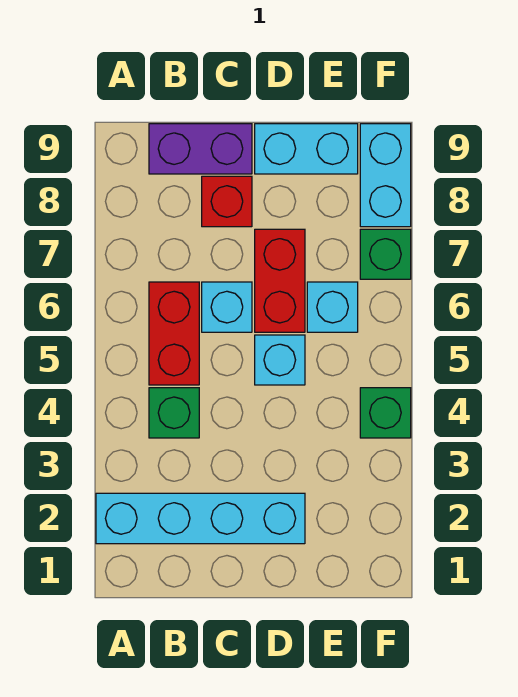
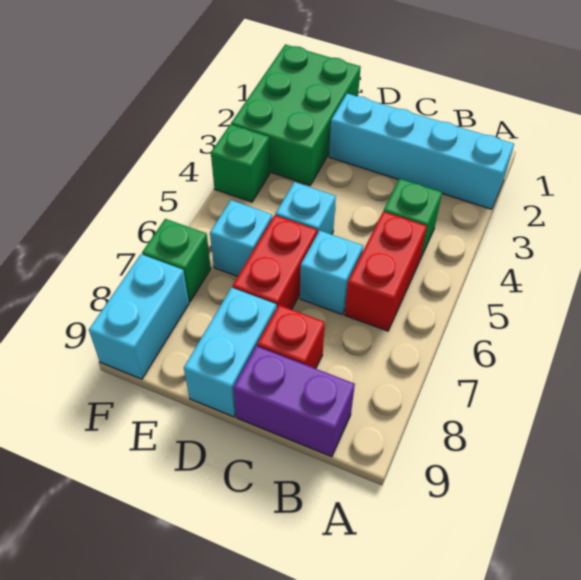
cyan 1x2 brick [255,124,358,174] -> cyan 1x2 brick turned to [184,288,276,417]
none -> green 2x3 brick [231,44,361,185]

